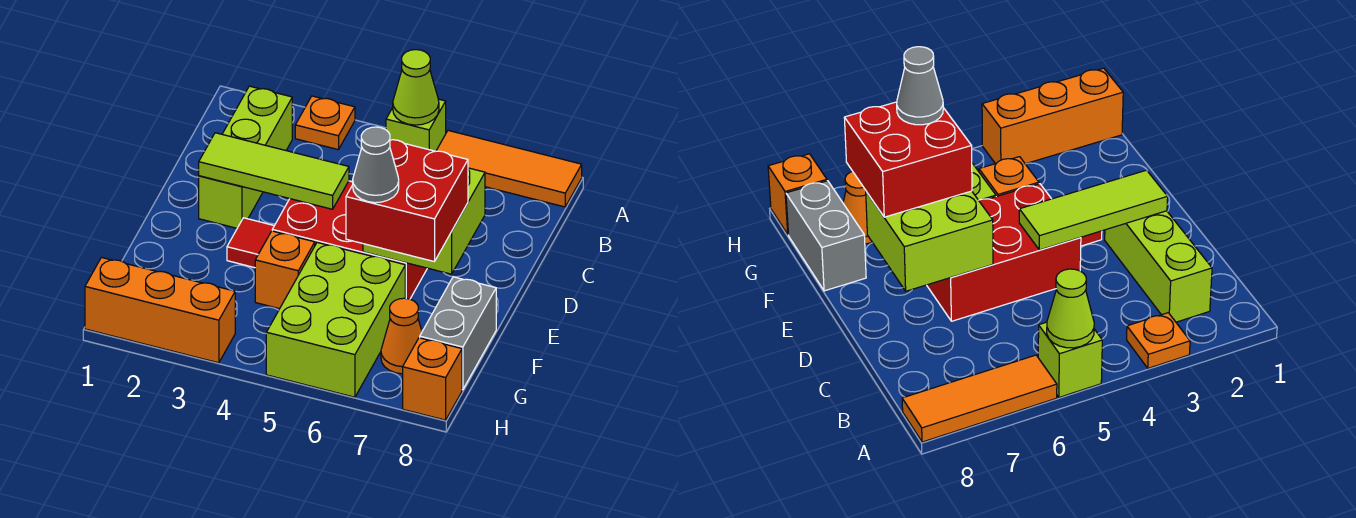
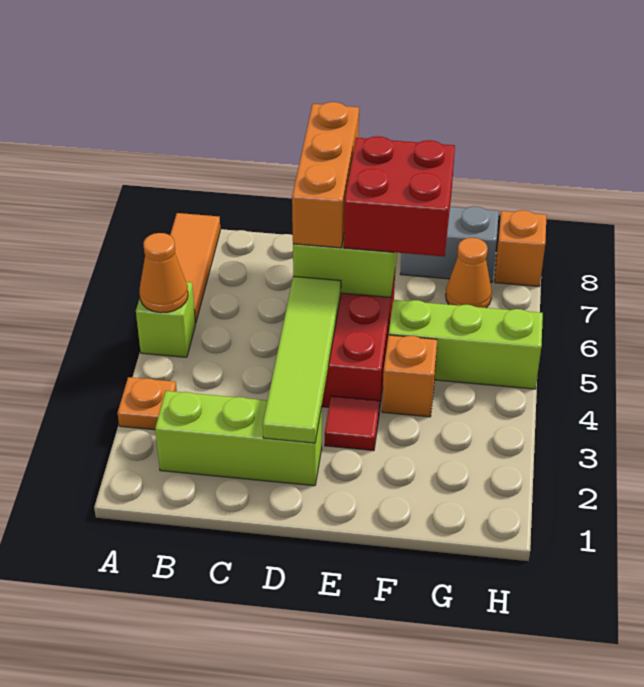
lime 1x1 cone [393,50,439,125] -> orange 1x1 cone [139,233,188,313]
lime 1x3 tile [199,133,349,209] -> lime 1x4 tile [263,276,341,443]
lime 2x3 brick [266,243,405,397] -> lime 1x3 brick [389,300,543,389]
grey 1x1 cone [352,127,399,203] -> none
orange 1x3 brick [85,258,235,363] -> orange 1x3 brick moved to [292,102,359,248]

